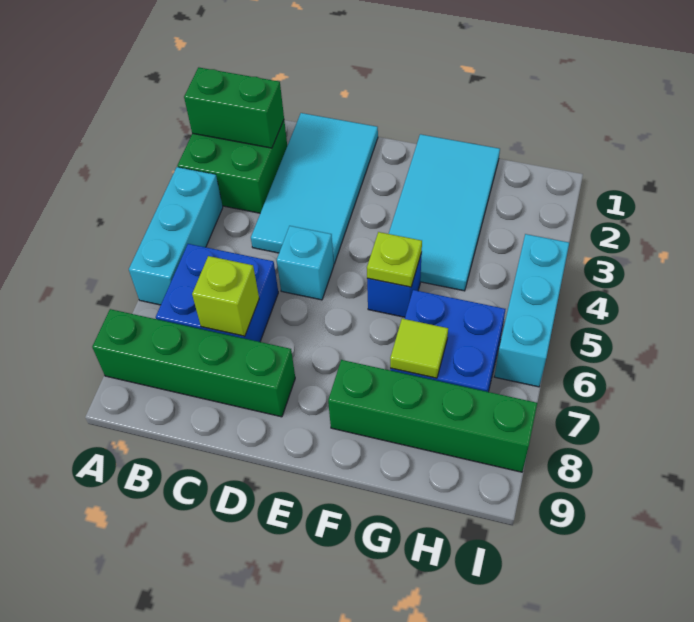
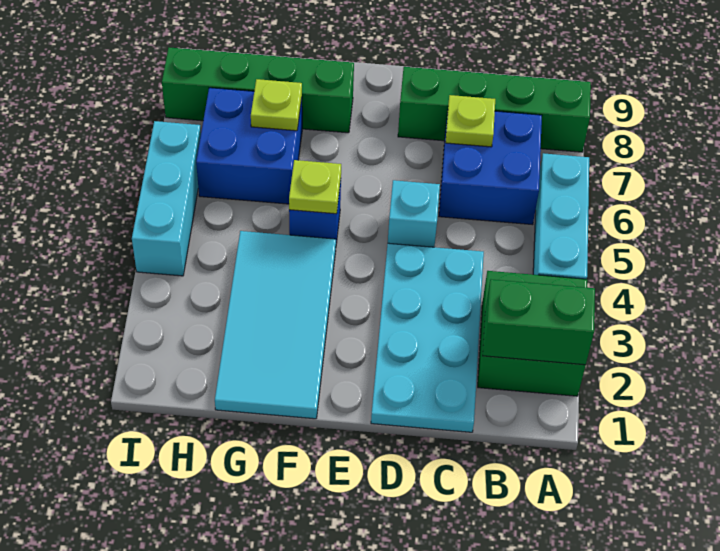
cyan 2x4 tile [251,113,378,264] -> cyan 2x4 plate [371,243,484,432]
lime 1x1 brick [192,256,259,336] -> lime 1x1 plate [445,95,495,147]
lime 1x1 tile [390,319,448,378] -> lime 1x1 plate [251,79,302,131]

